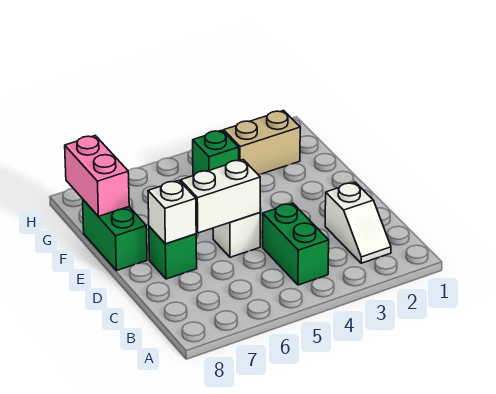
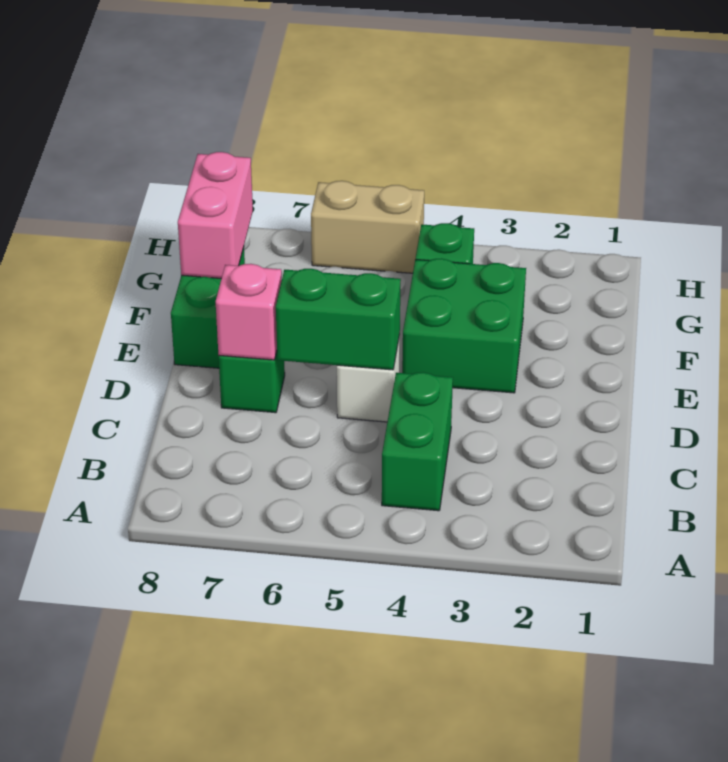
white 1x2 slope [325,182,391,263] -> none
white 1x2 brick [181,160,260,233] -> green 1x2 brick [276,269,401,370]
white 1x1 brick [148,181,196,244] -> pink 1x1 brick [216,264,282,360]
none -> green 2x2 brick [402,259,526,393]
tan 1x2 brick [224,111,300,175] -> tan 1x2 brick moved to [311,181,424,273]

